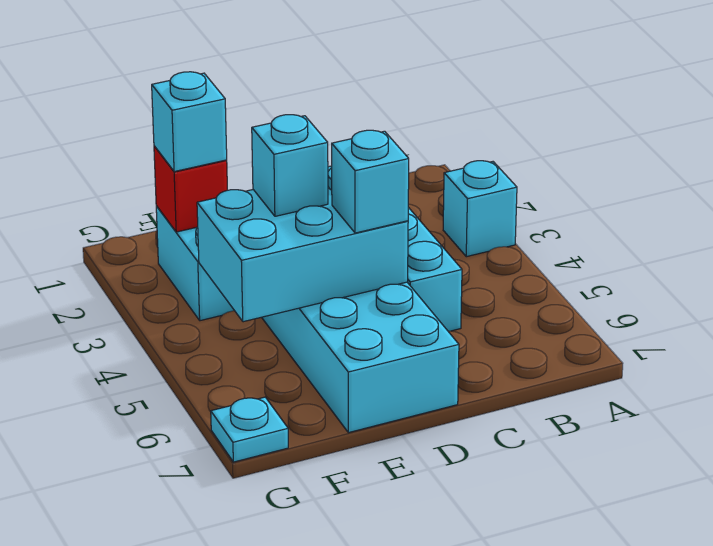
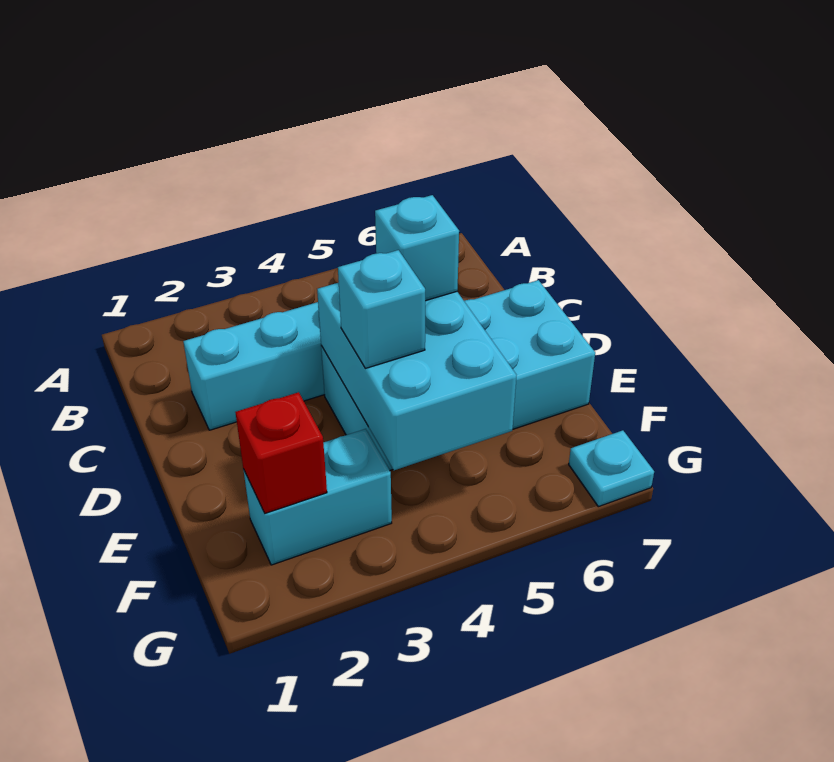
cyan 1x1 brick [443,161,517,257] -> none
cyan 1x1 brick [152,72,227,172] -> none

